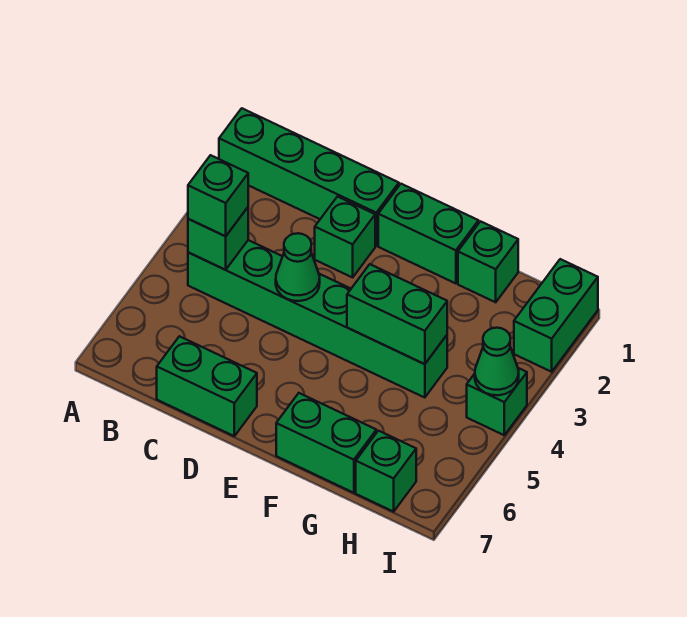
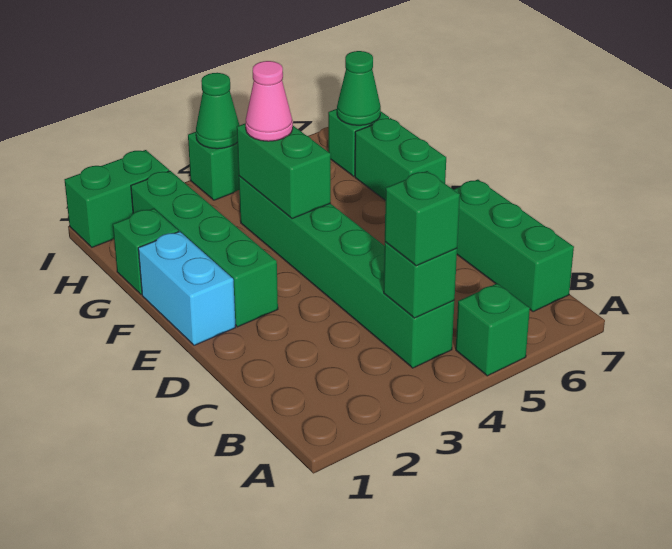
green 1x4 brick [219,108,399,246] -> green 1x4 brick moved to [131,171,278,327]
green 1x2 brick [157,336,257,436] -> green 1x3 brick [454,180,574,312]
green 1x1 brick [315,197,375,277] -> green 1x1 brick moved to [456,284,530,376]
green 1x1 cone [276,233,320,301] -> green 1x1 cone moved to [337,51,381,125]
green 1x2 brick [378,184,479,283] -> cyan 1x2 brick [138,231,236,345]
none -> pink 1x1 cone [246,61,293,141]

